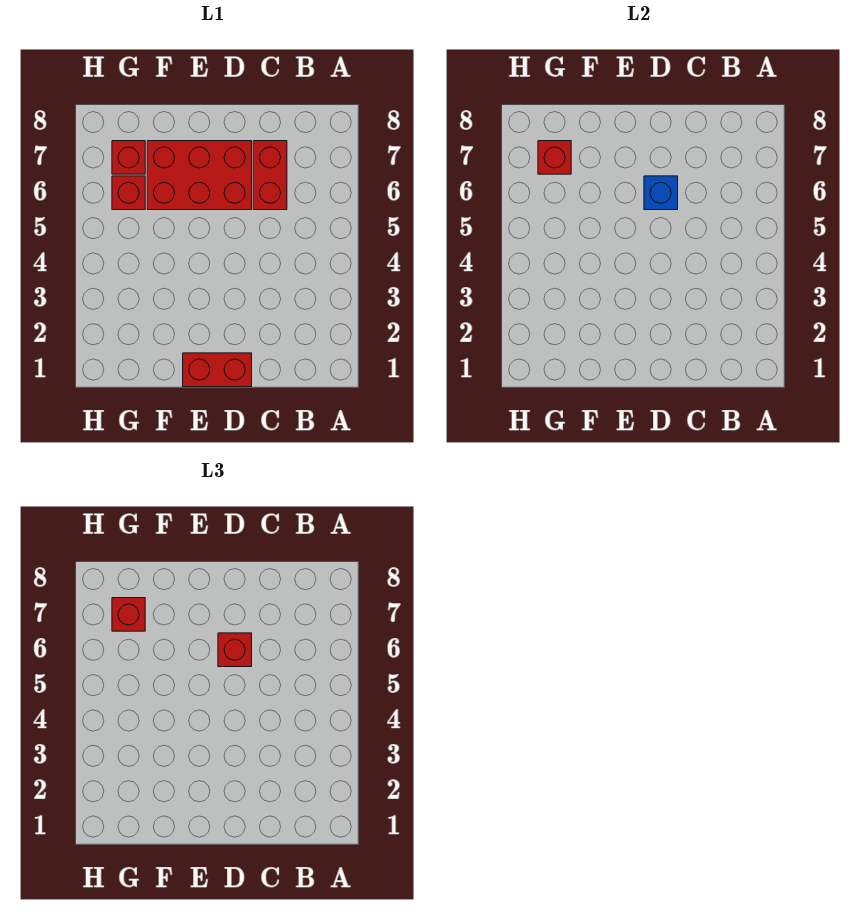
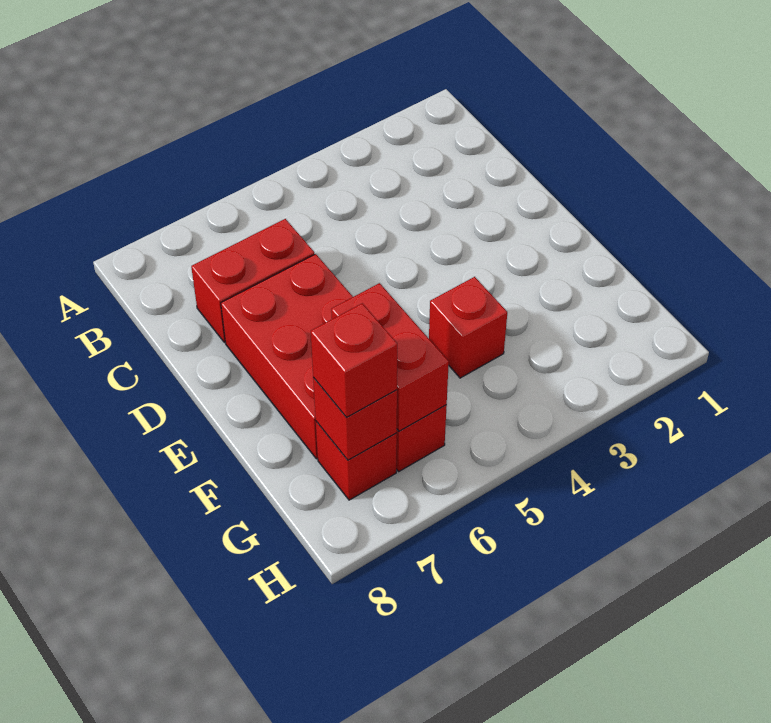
red 1x2 brick [183,353,252,387] -> red 1x2 brick moved to [331,283,449,431]
blue 1x1 brick [644,176,678,210] -> none
red 1x1 brick [218,633,252,667] -> red 1x1 brick moved to [429,277,507,378]

